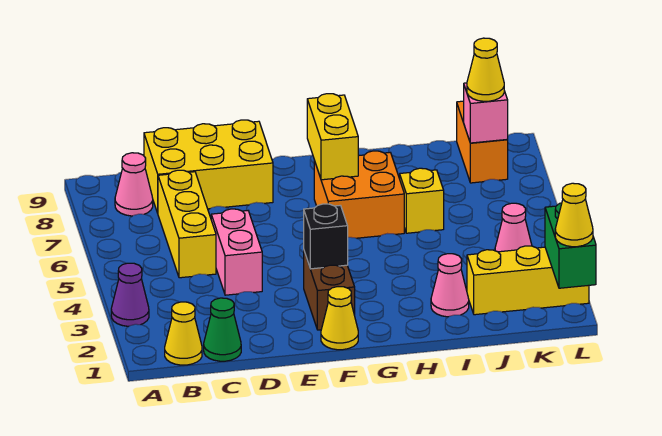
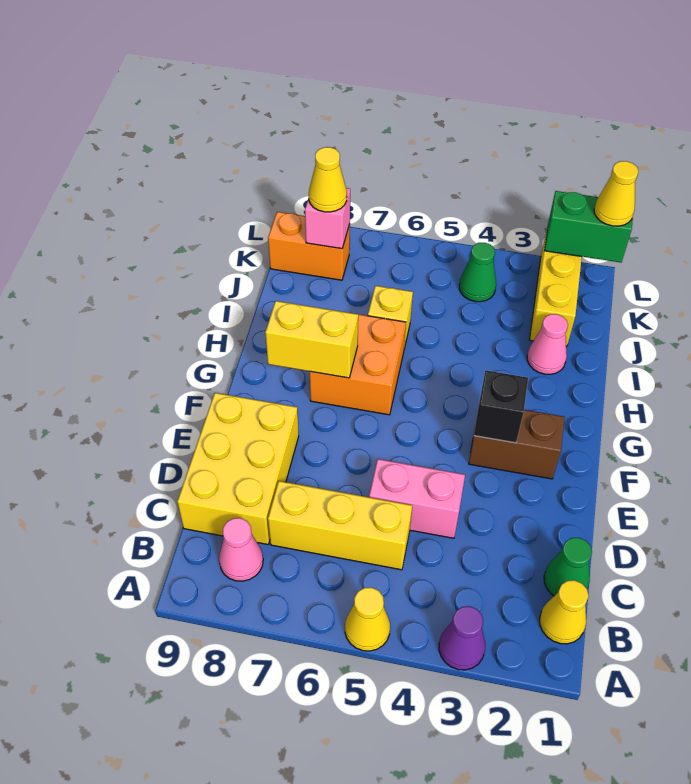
yellow 1x1 cone [321,287,358,350] -> yellow 1x1 cone moved to [345,587,390,651]
pink 1x1 cone [495,203,532,252] -> green 1x1 cone [459,243,496,302]

